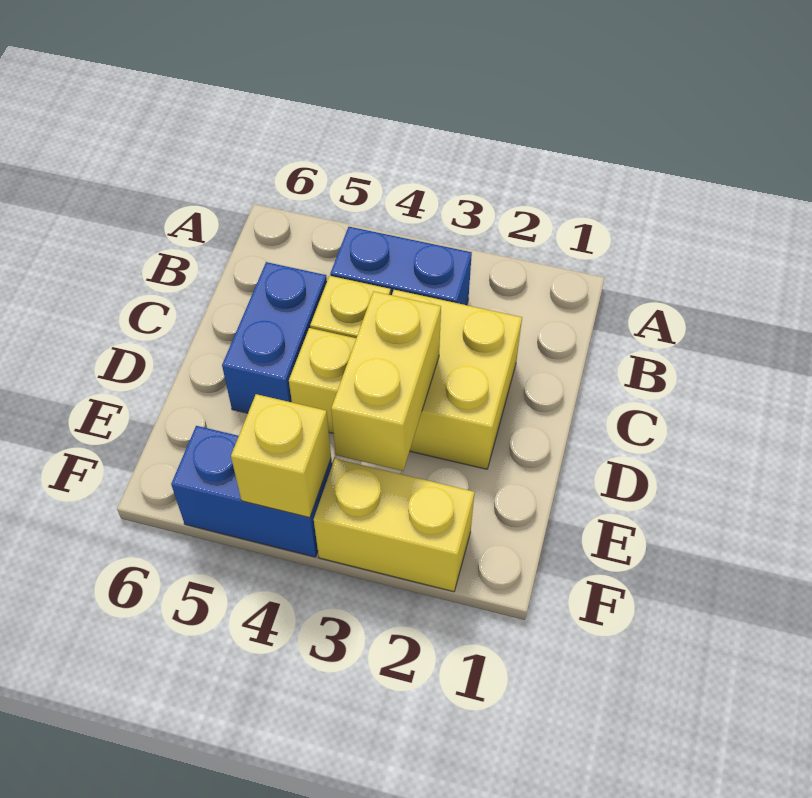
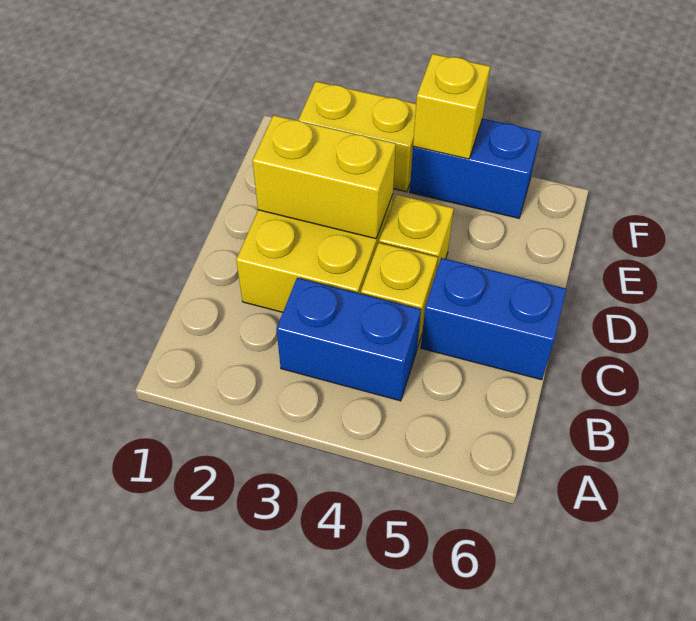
blue 1x2 brick [222,262,327,413] -> blue 1x2 brick turned to [421,258,566,380]
yellow 1x2 brick [331,291,441,471] -> yellow 1x2 brick turned to [252,115,396,239]

